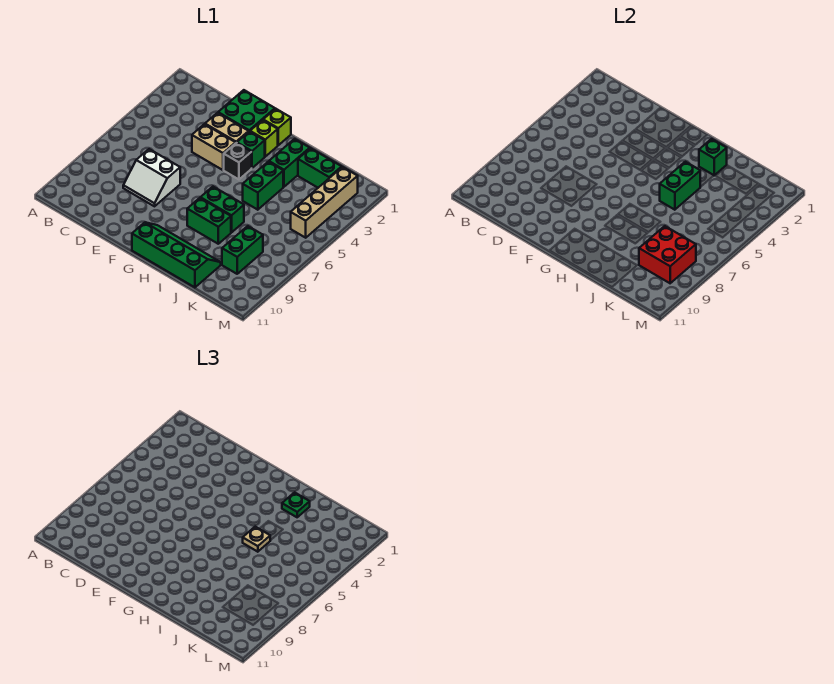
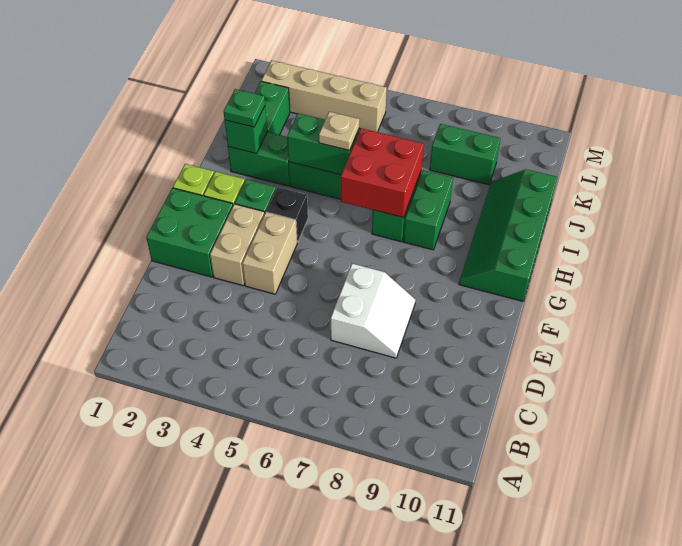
red 2x2 brick [639,226,696,283] -> red 2x2 brick moved to [341,128,424,218]

